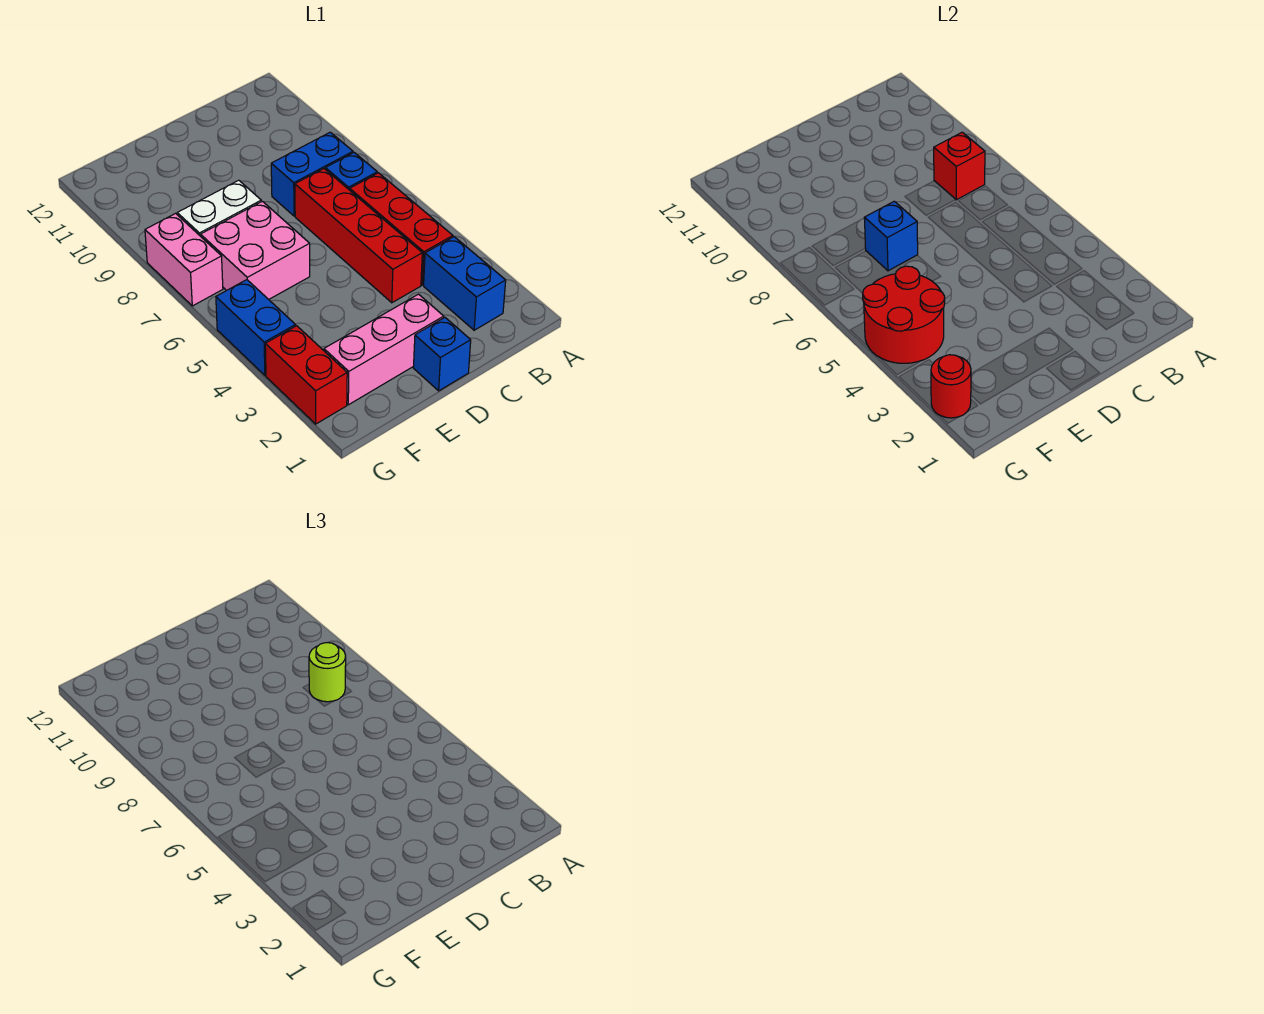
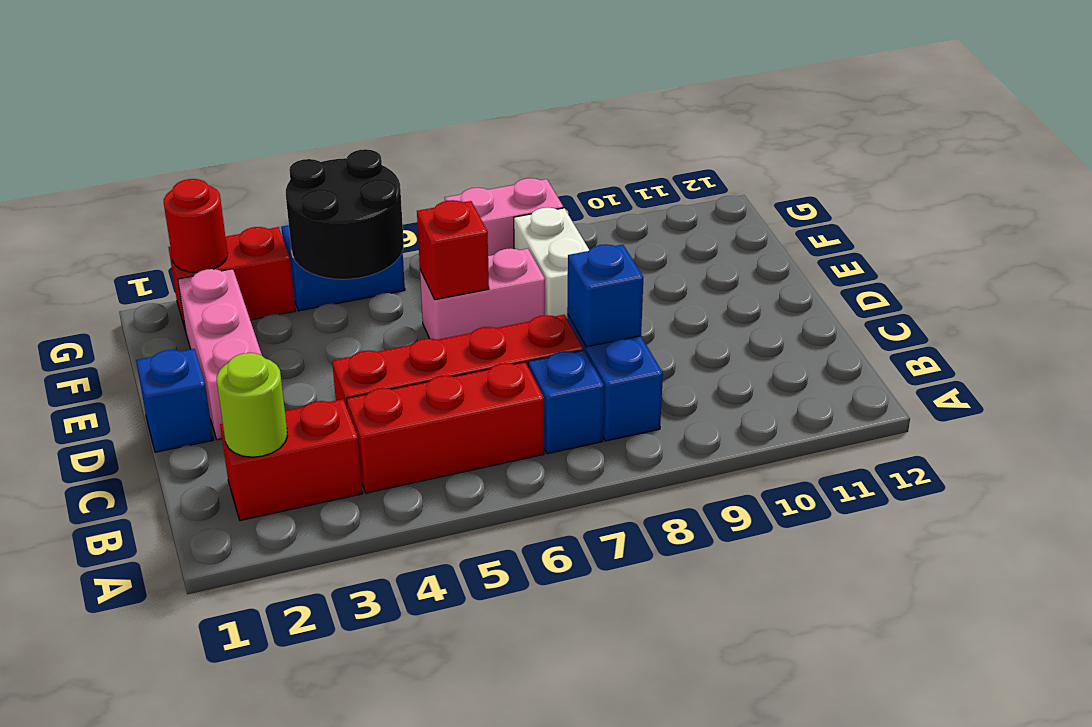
blue 1x2 brick [424,237,506,330] -> red 1x2 brick [220,399,363,520]
red 1x1 brick [934,132,985,200] -> red 1x1 brick moved to [417,200,489,300]
lime 1x1 round brick [309,643,346,702] -> lime 1x1 round brick moved to [217,353,288,457]
pink 2x2 brick [201,201,310,299] -> pink 1x2 brick [420,248,545,340]
blue 1x1 brick [864,201,918,271] -> blue 1x1 brick moved to [567,244,644,347]
red 2x2 round brick [862,266,945,363] -> black 2x2 round brick [286,149,404,279]

